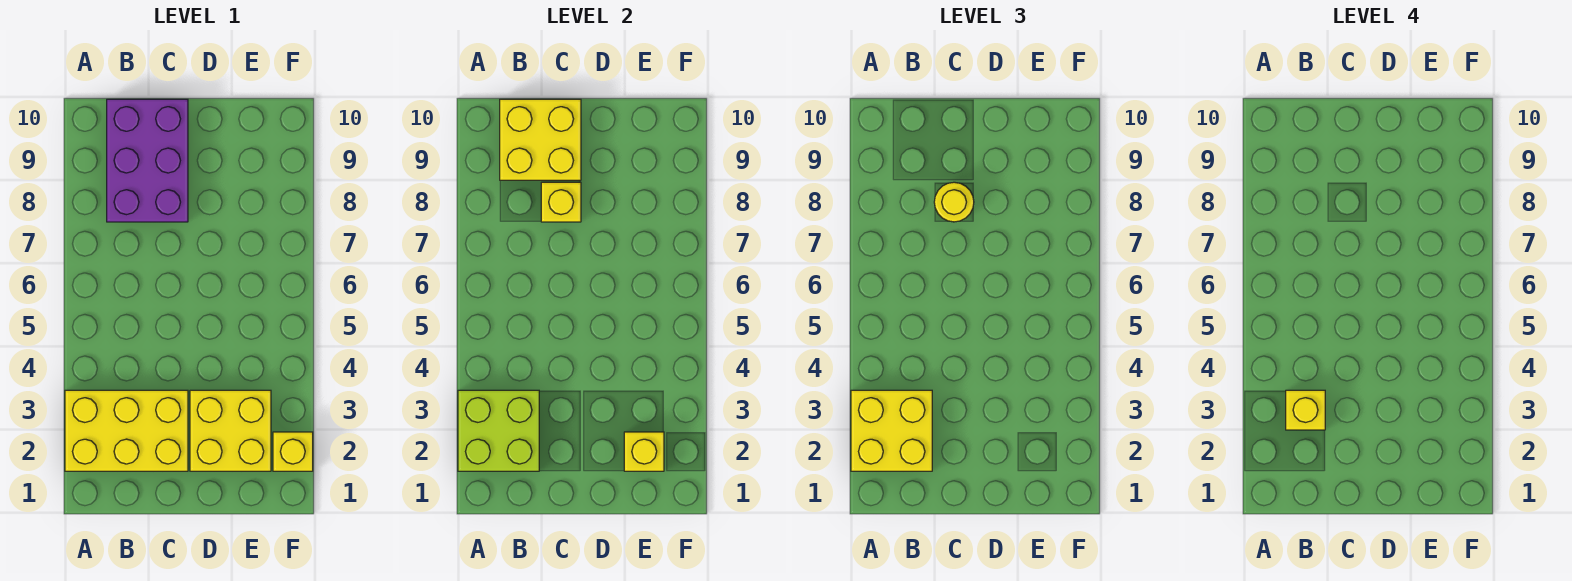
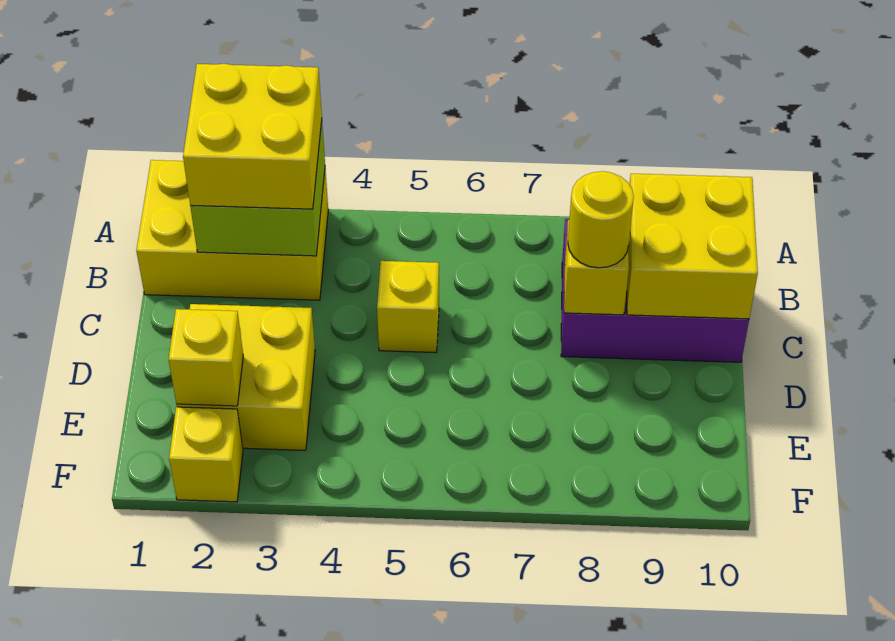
yellow 2x3 brick [65,390,188,471] -> yellow 2x3 brick turned to [136,160,328,300]
yellow 1x1 brick [1286,390,1325,430] -> yellow 1x1 brick moved to [377,261,439,353]

